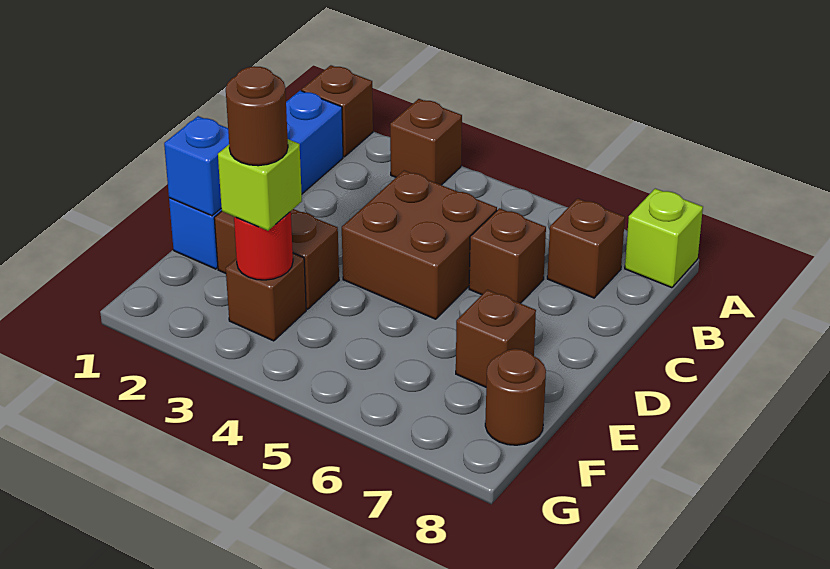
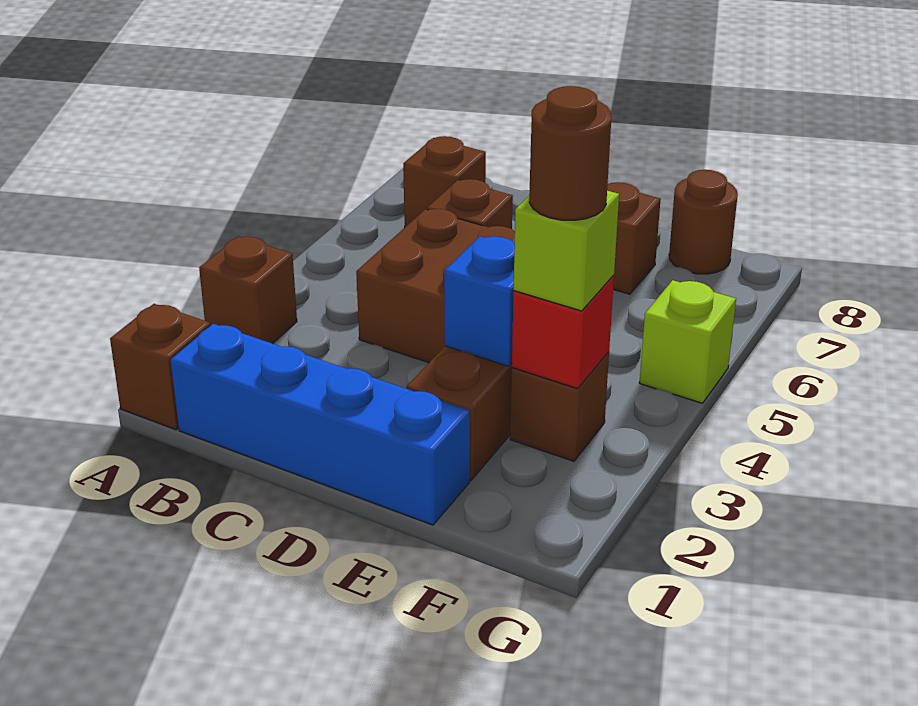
lime 1x1 brick [625,189,703,288] -> lime 1x1 brick moved to [639,280,736,403]
blue 1x1 brick [164,116,229,216] -> blue 1x1 brick moved to [444,236,515,366]
red 1x1 round brick [234,211,293,280] -> red 1x1 brick [512,275,614,389]

